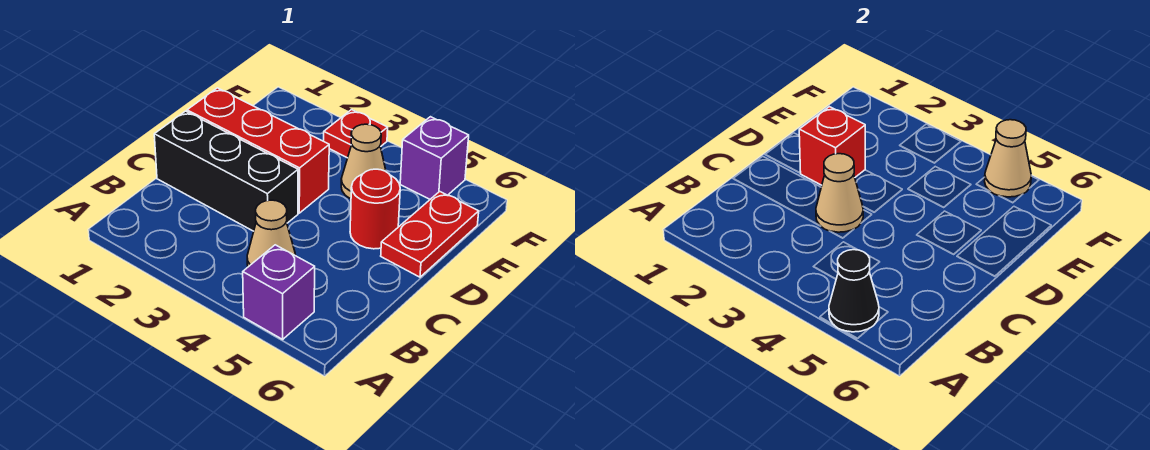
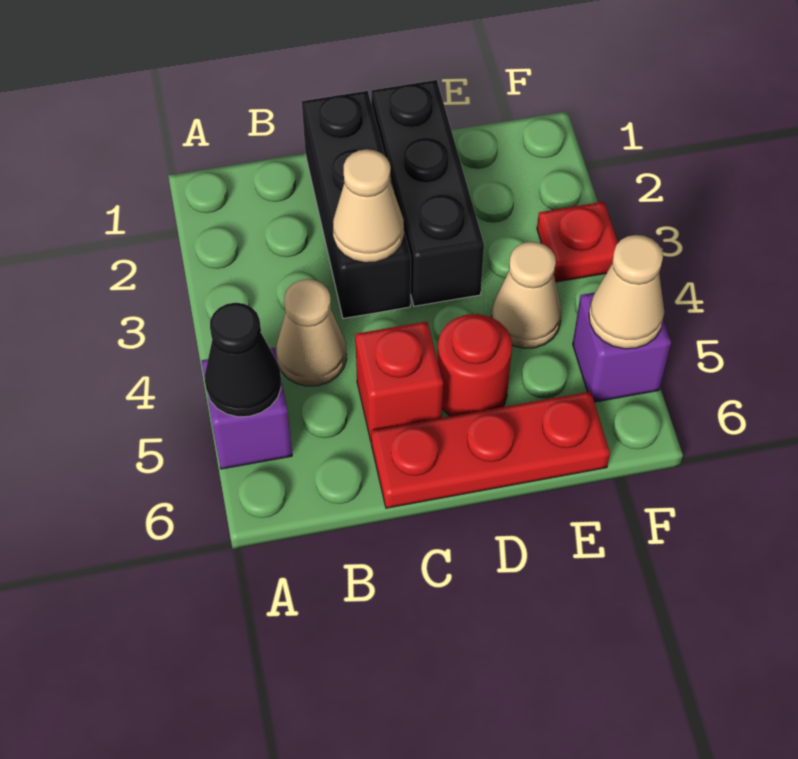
red 1x3 brick [187,88,329,213] -> black 1x3 brick [371,80,484,306]
red 1x1 brick [799,107,865,185] -> red 1x1 brick moved to [355,321,443,441]
red 1x2 plate [381,191,479,277] -> red 1x3 plate [371,391,610,508]

